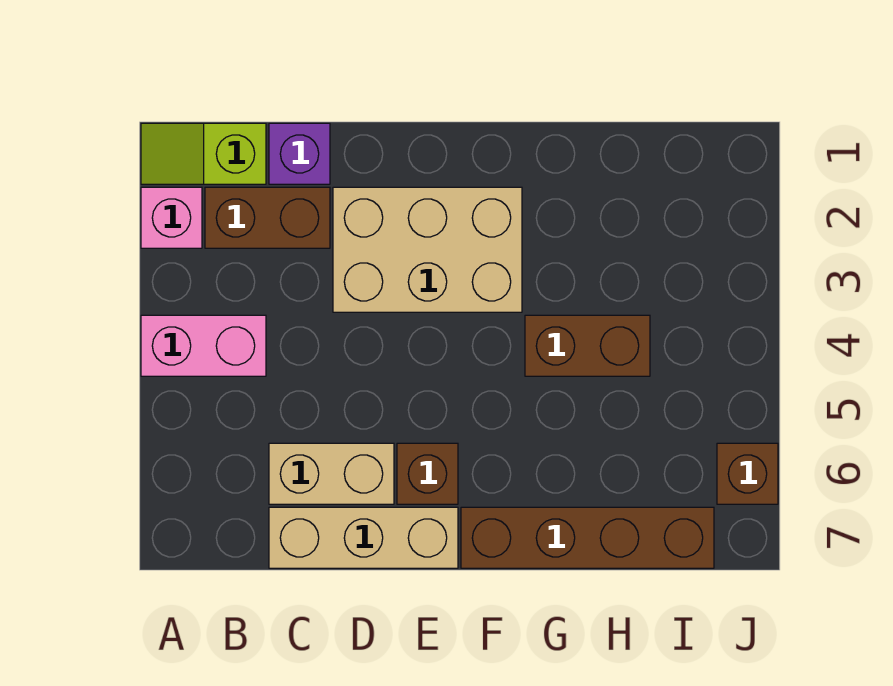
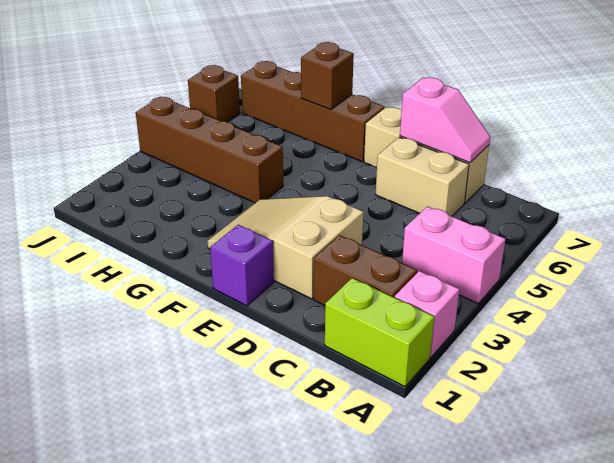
lime 1x2 slope [141,123,266,184] -> lime 1x2 brick [325,278,434,387]
purple 1x1 brick [269,123,330,184] -> purple 1x1 brick moved to [210,225,274,306]
none -> pink 1x2 slope [400,78,490,162]
tan 2x3 brick [333,187,522,312] -> tan 2x3 slope [207,196,363,299]
brown 1x1 brick [397,443,458,504] -> brown 1x1 brick moved to [301,42,354,110]
brown 1x2 brick [525,315,650,376] -> brown 1x4 brick [136,97,283,203]

